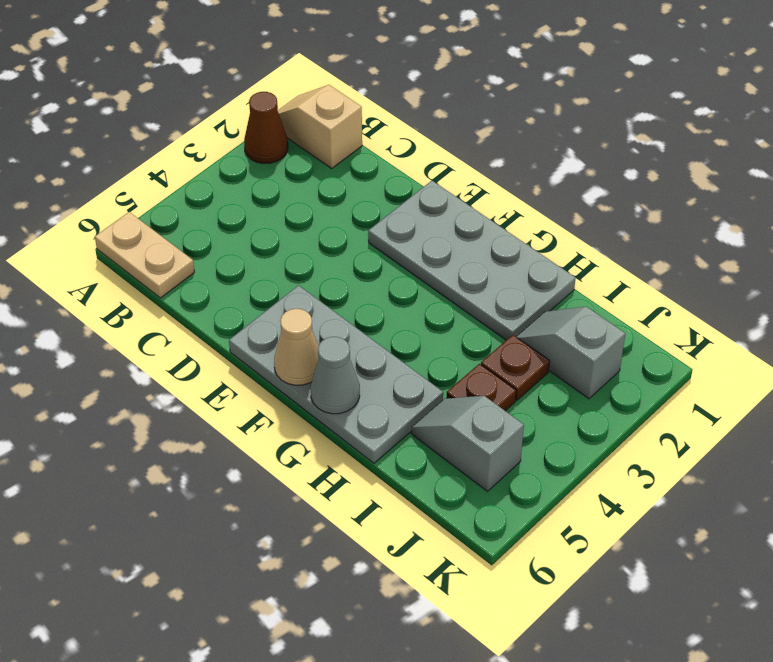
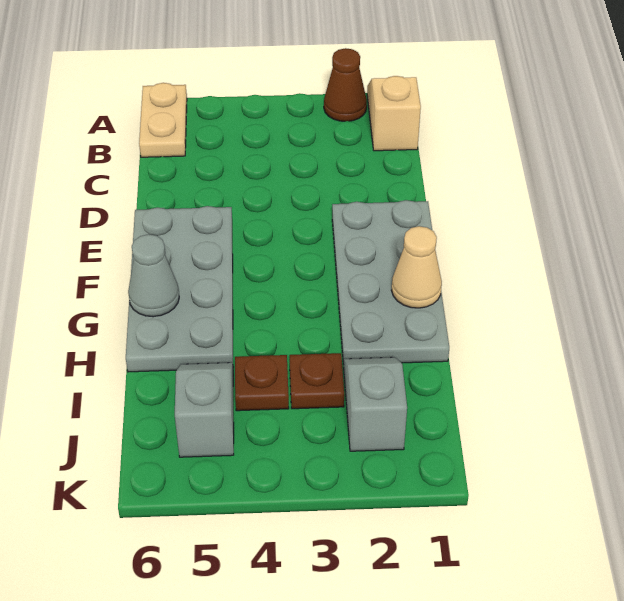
tan 1x1 cone [274,309,319,385] -> tan 1x1 cone moved to [391,226,442,308]

